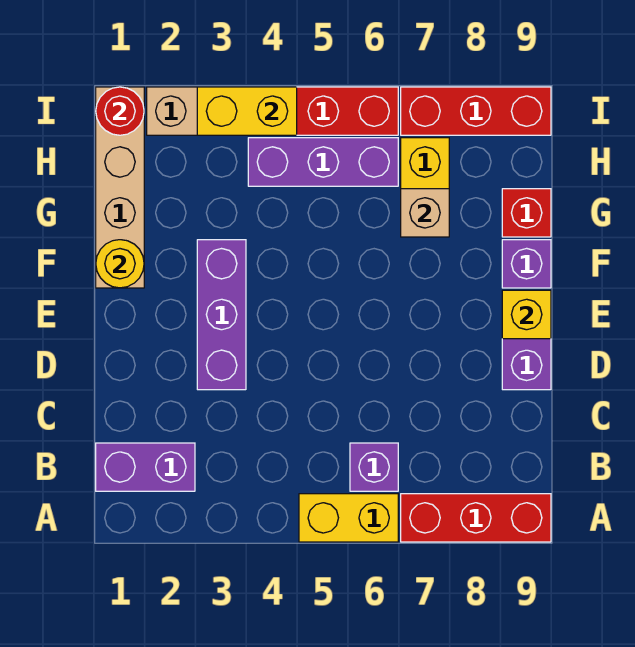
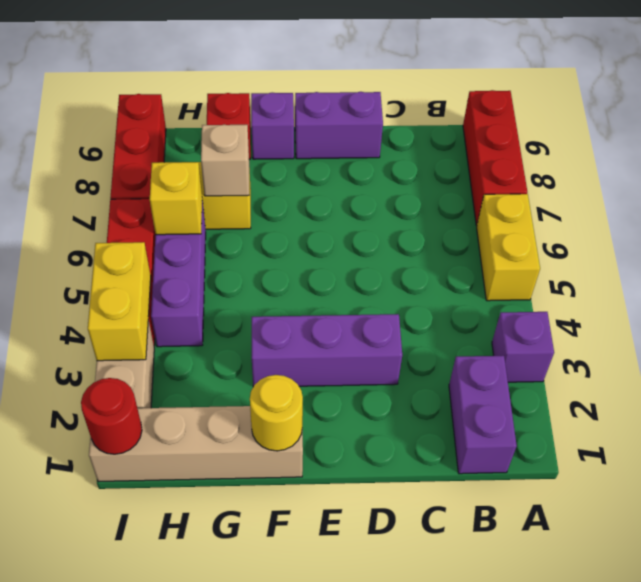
purple 1x1 brick [350,443,398,491] -> purple 1x1 brick moved to [492,312,554,382]
yellow 1x1 brick [502,290,551,339] -> yellow 1x1 brick moved to [150,162,202,235]

